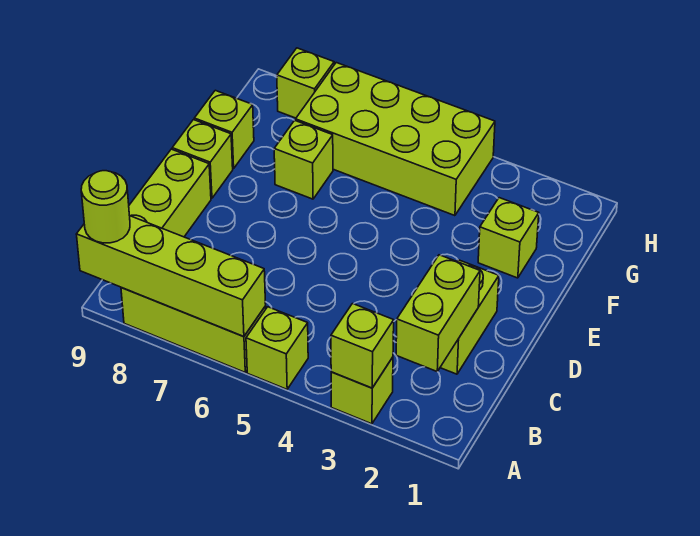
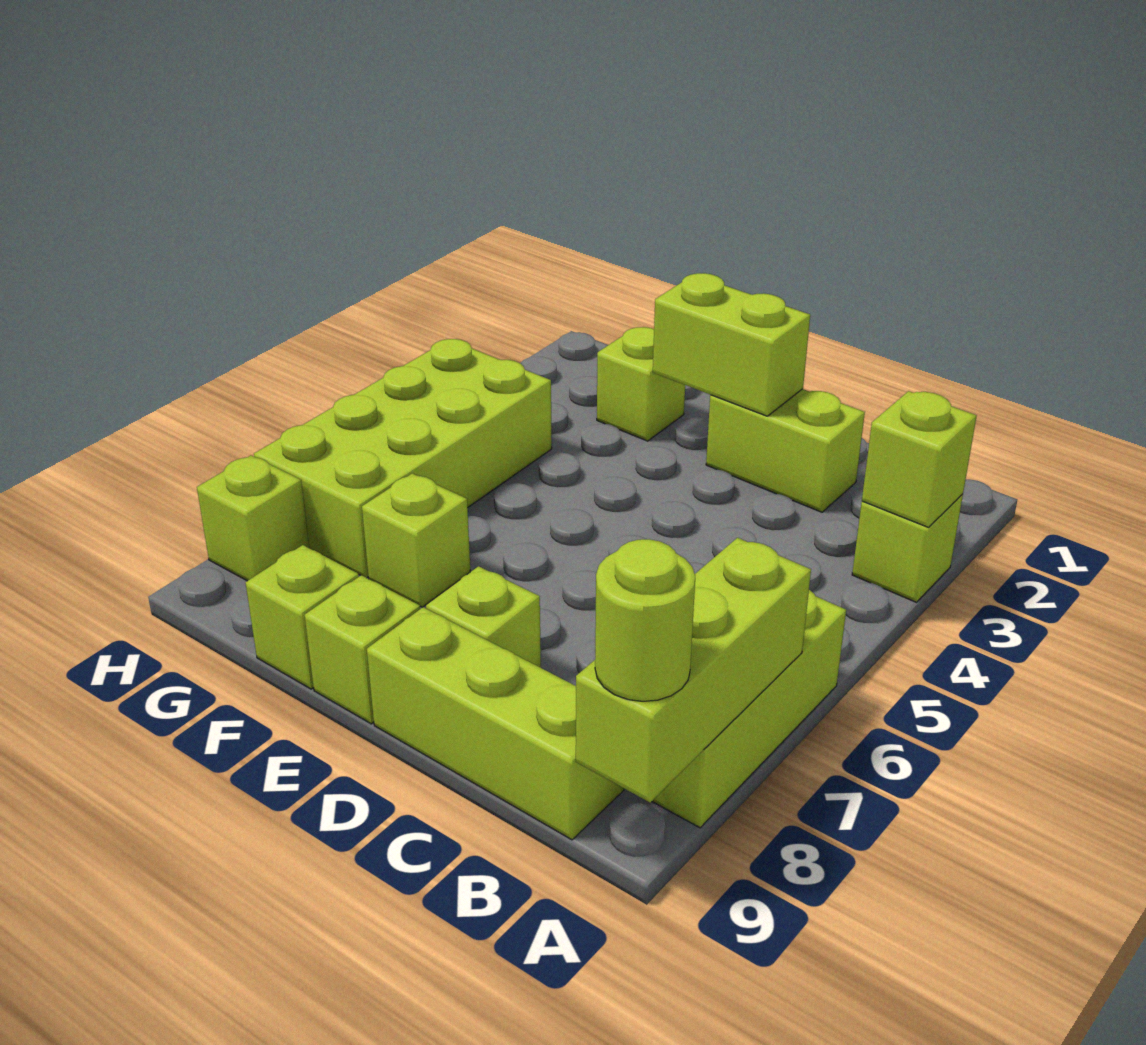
lime 1x1 brick [246,307,308,389] -> lime 1x1 brick moved to [426,566,541,667]
lime 1x4 brick [76,216,266,337] -> lime 1x3 brick [576,538,811,802]
lime 1x2 brick [396,255,480,371] -> lime 1x2 brick moved to [653,273,810,416]

